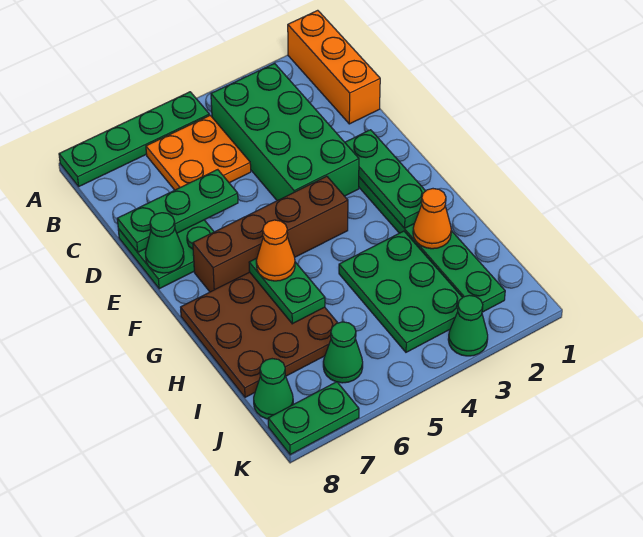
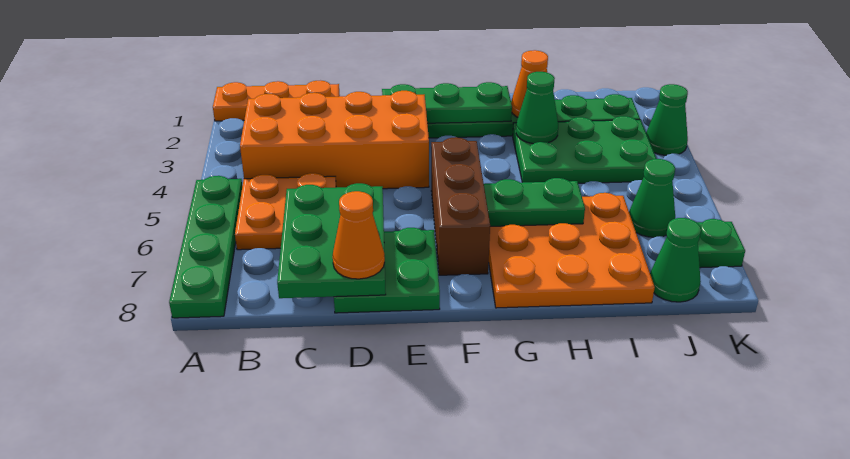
orange 1x3 brick [288,10,380,124] -> orange 1x3 plate [213,81,340,121]
green 2x4 brick [211,63,359,201] -> orange 2x4 brick [240,91,429,189]
green 1x3 plate [117,170,238,252] -> green 2x3 plate [277,183,386,298]
green 1x1 cone [145,213,184,273] -> green 1x1 cone moved to [516,72,558,144]
brown 1x4 brick [193,176,348,292] -> brown 1x3 brick [431,137,490,275]
brown 3x3 plate [181,272,337,397] -> orange 3x3 plate [489,193,655,308]
orange 1x1 cone [256,220,295,281] -> orange 1x1 cone moved to [333,191,385,279]
green 1x2 plate [268,382,359,455] -> green 1x1 plate [697,219,745,268]

